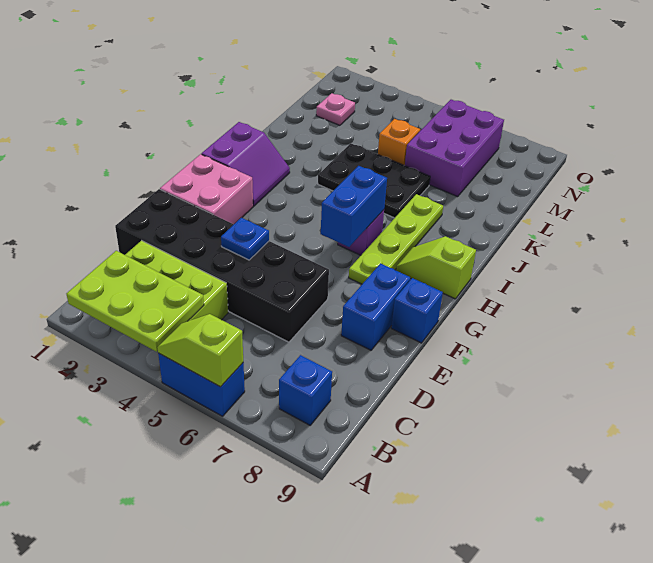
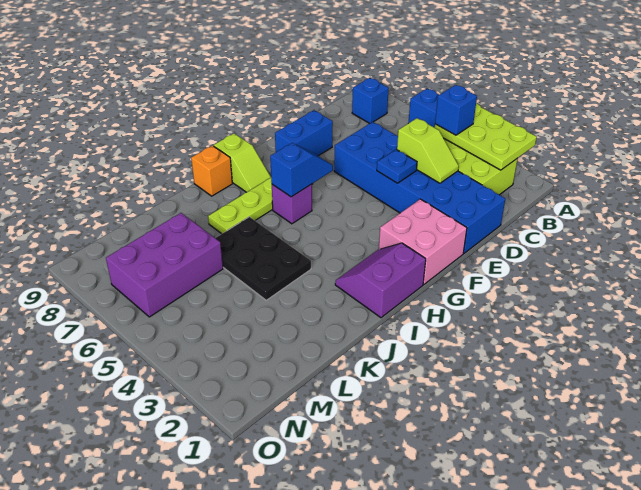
lime 1x2 slope [157,314,243,387] -> lime 1x2 slope moved to [397,118,459,183]
black 2x6 brick [115,189,329,342] -> blue 2x6 brick [334,122,505,253]
blue 1x1 brick [391,278,443,343] -> blue 1x1 brick moved to [435,85,477,135]
blue 1x2 brick [321,166,387,247] -> blue 1x2 slope [270,143,333,197]
orange 1x1 brick [378,119,420,166] -> orange 1x1 brick moved to [191,146,232,196]
pink 1x1 plate [316,93,355,125] -> none

